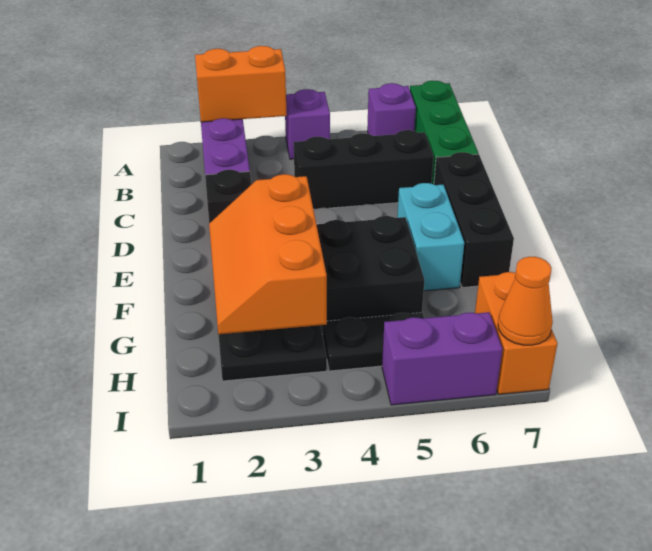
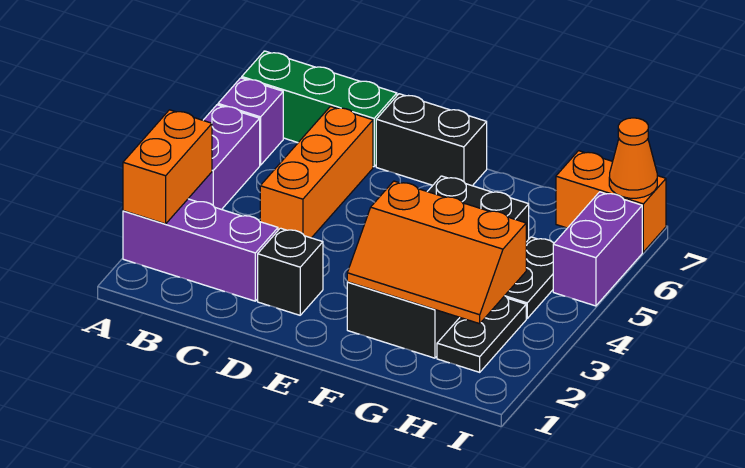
purple 1x1 brick [285,89,330,159] -> purple 1x2 brick [188,105,260,210]
black 1x3 brick [294,130,433,209] -> orange 1x3 brick [260,106,373,238]
black 1x3 brick [434,152,514,287] -> black 1x2 brick [376,94,487,186]
cyan 1x2 brick [397,183,464,291] -> none

